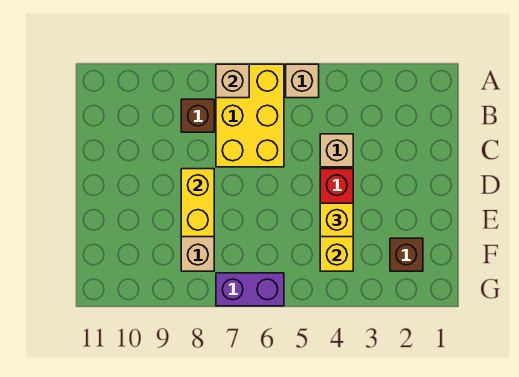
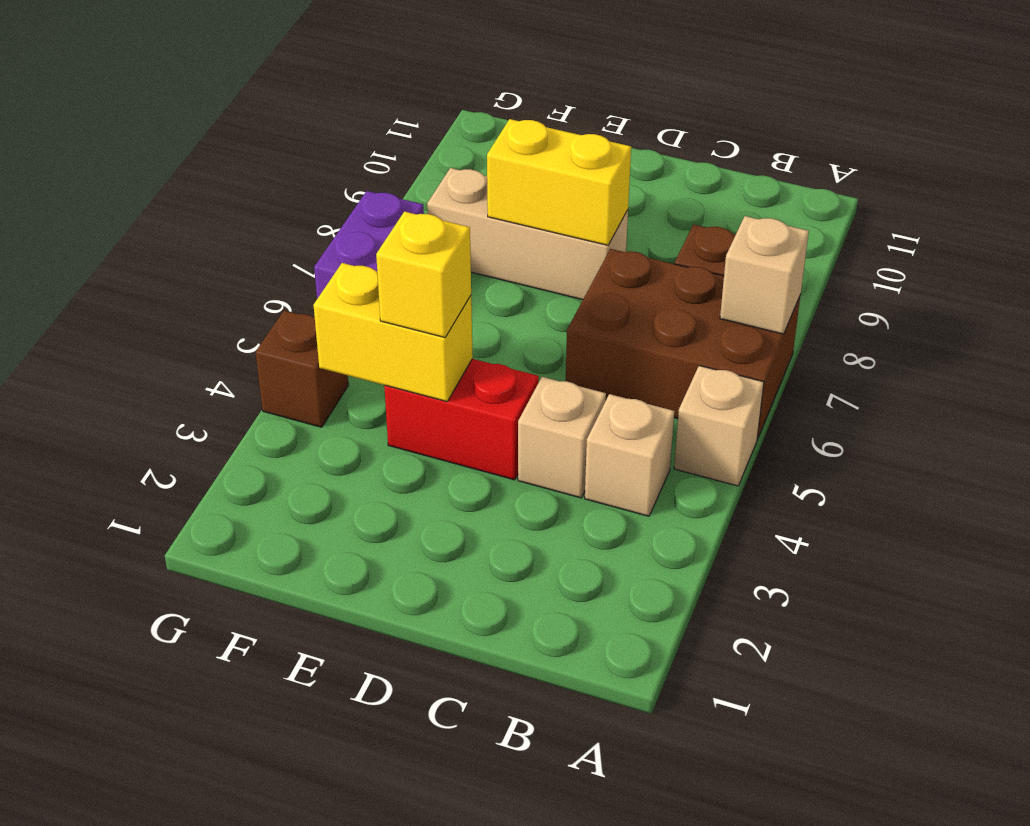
yellow 2x3 brick [216,64,284,167] -> brown 2x3 brick [566,249,800,439]
none -> tan 1x1 brick [585,394,674,516]
brown 1x1 brick [390,238,423,271] -> brown 1x1 brick moved to [256,310,348,427]

